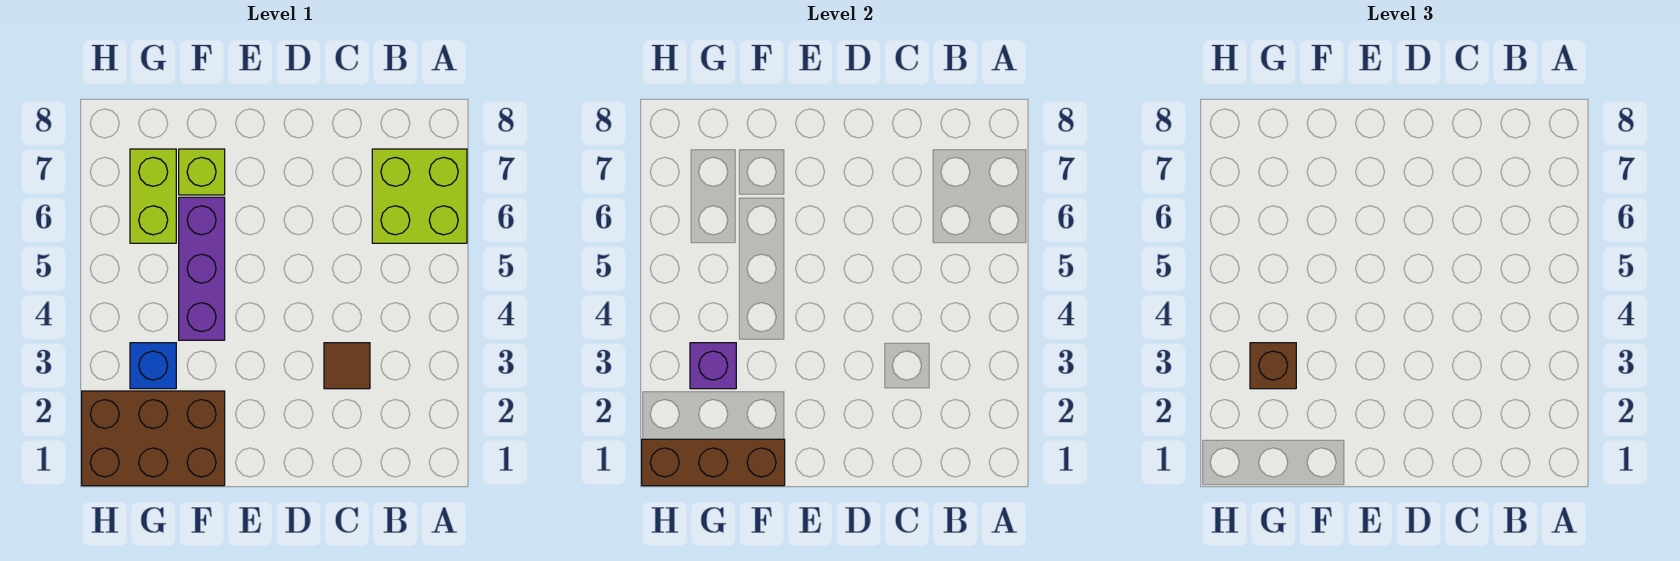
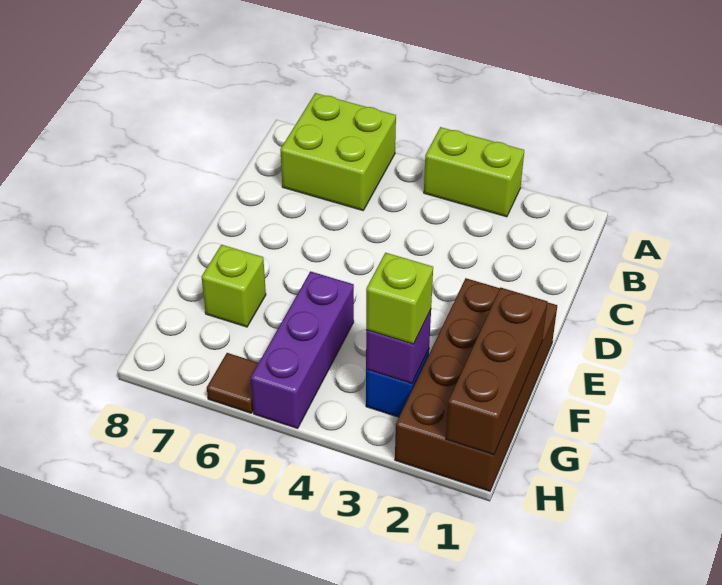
brown 1x1 tile [324,343,370,389] -> brown 1x1 tile moved to [207,353,258,413]
brown 2x3 brick [82,391,225,486] -> brown 2x4 brick [395,278,557,491]
purple 1x3 brick [179,197,225,340] -> purple 1x3 brick turned to [251,271,354,428]
brown 1x1 brick [1250,343,1296,389] -> lime 1x1 brick [366,253,433,344]
lime 1x2 brick [130,149,176,243] -> lime 1x2 brick moved to [424,127,524,217]

